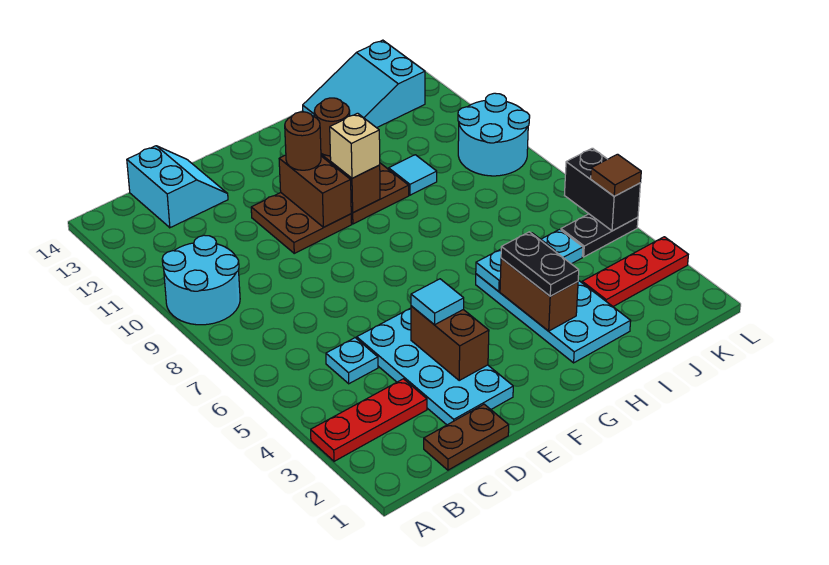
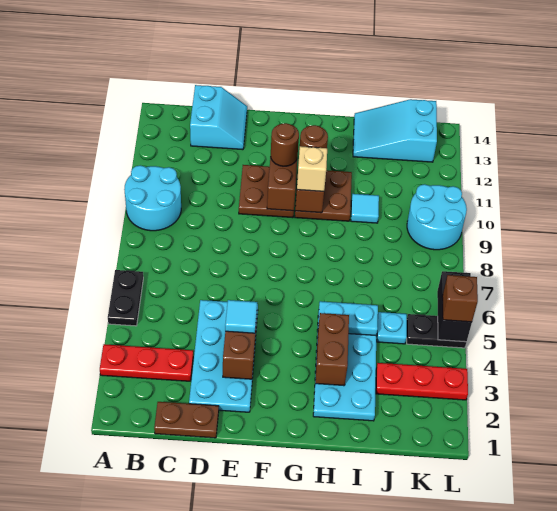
cyan 1x1 plate [326,338,378,384] -> none
black 1x2 plate [501,232,579,296] -> black 1x2 plate moved to [108,270,143,326]
brown 1x1 tile [591,154,641,196] -> brown 1x1 brick [442,275,478,322]

